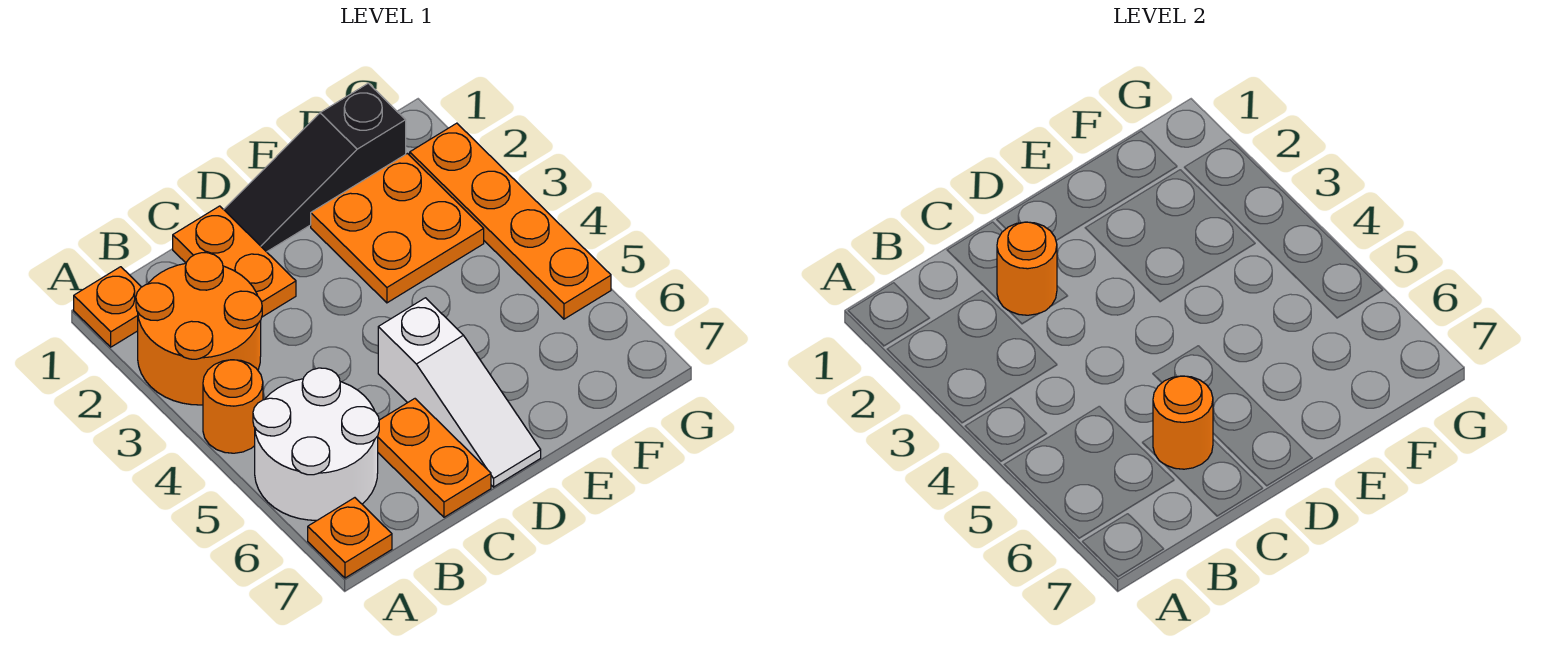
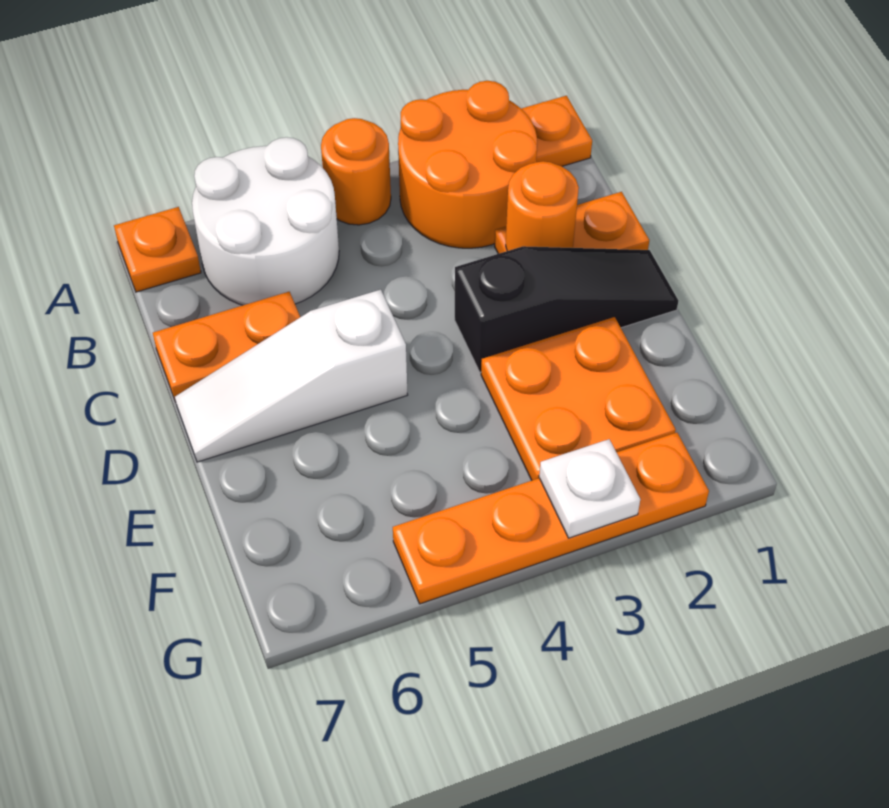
orange 1x1 round brick [1153,376,1213,469] -> none
black 1x3 slope [224,83,406,252] -> black 1x3 slope turned to [455,246,678,372]
none -> white 1x1 plate [539,439,640,538]

